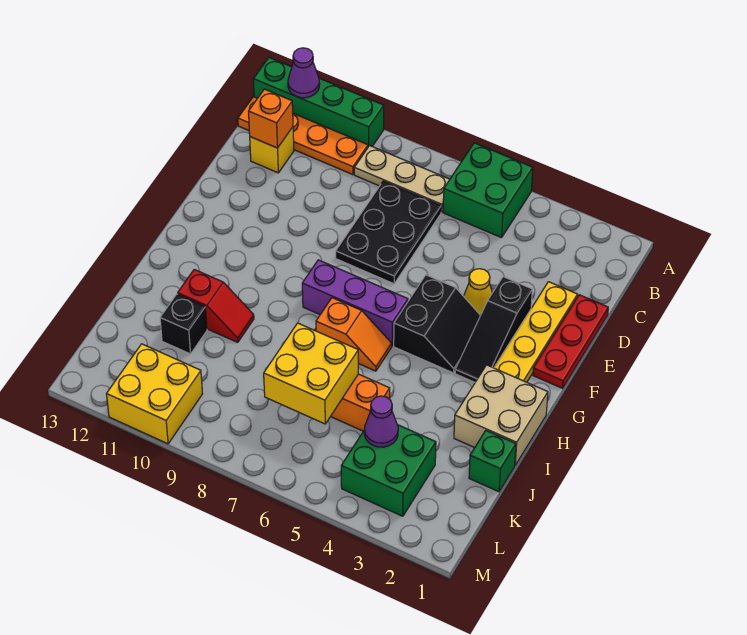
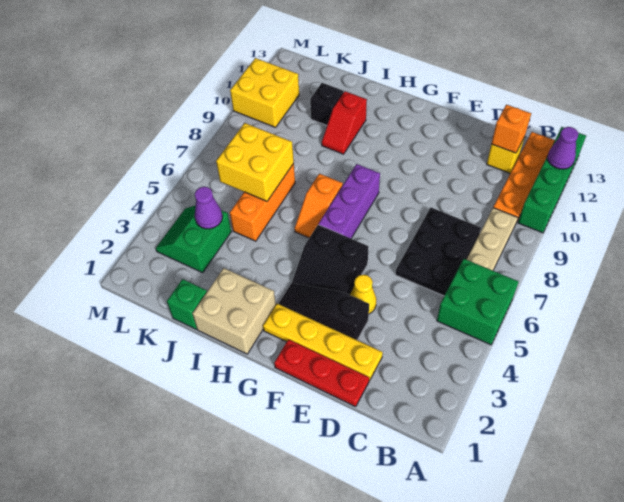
black 2x3 plate [336,181,441,284] -> black 2x3 plate turned to [395,208,481,296]
green 2x2 brick [341,425,436,516] -> green 2x2 slope [156,205,231,273]

